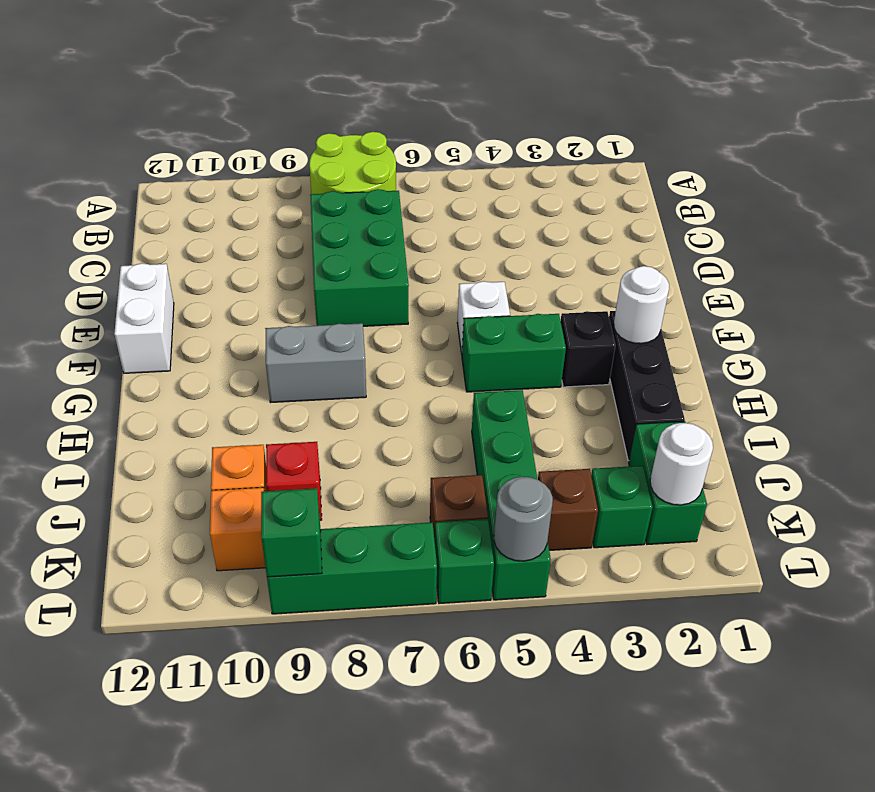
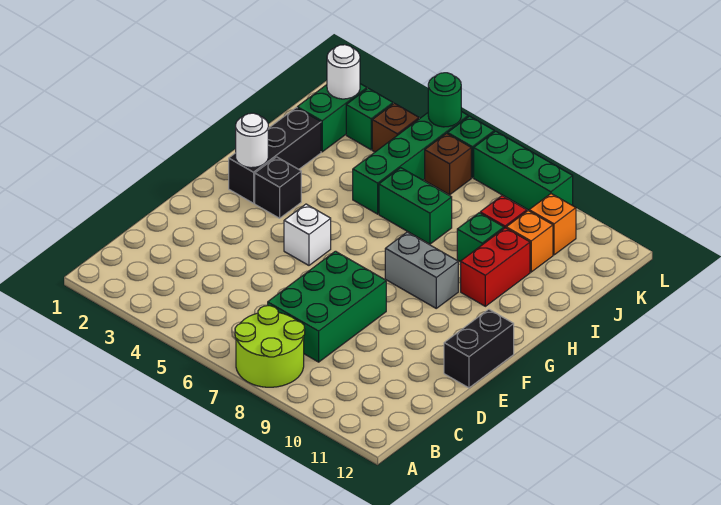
white 1x2 brick [114,263,174,373] -> black 1x2 brick [444,309,514,388]
green 1x2 brick [462,314,566,392] -> green 1x2 brick moved to [379,168,452,244]
none -> red 1x2 brick [461,228,530,306]
grey 1x1 round brick [494,477,553,561] -> green 1x1 round brick [428,73,461,127]
green 1x1 brick [261,488,322,577] -> green 1x1 brick moved to [457,213,504,262]

